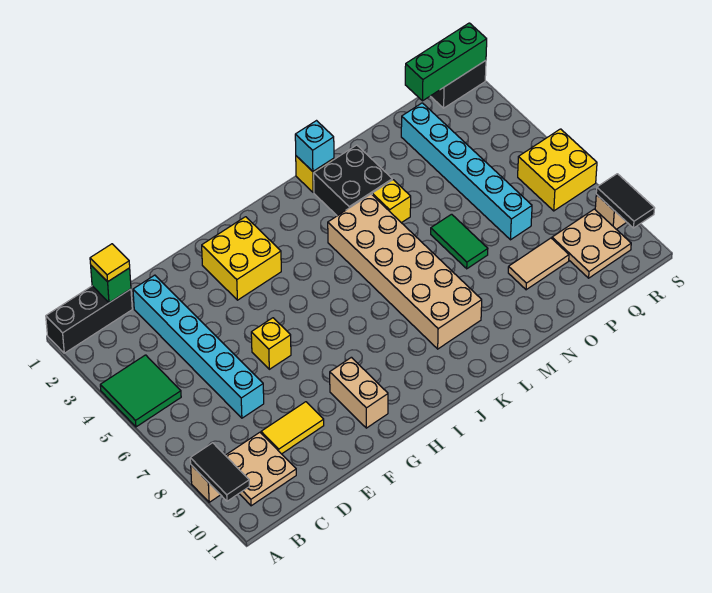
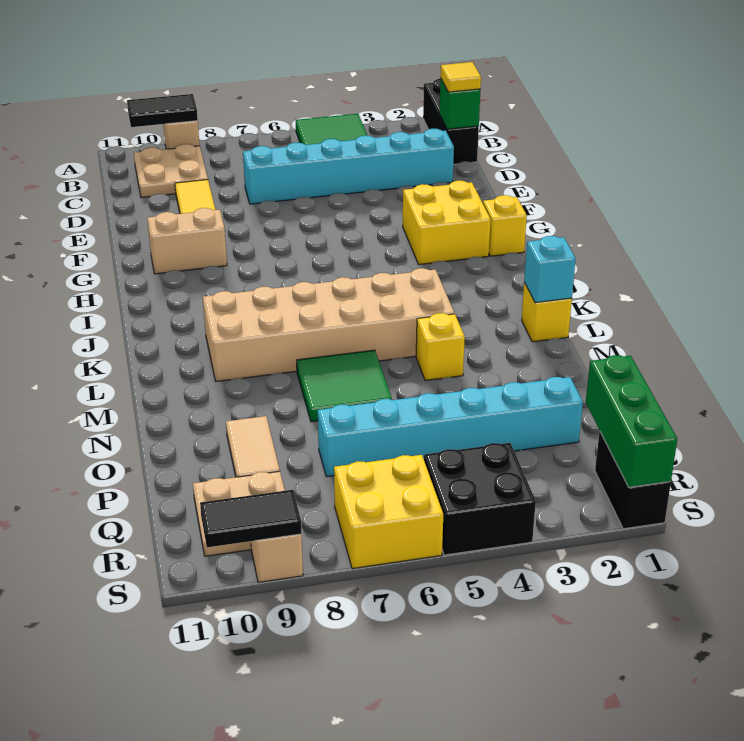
yellow 1x1 brick [251,318,291,369] -> yellow 1x1 brick moved to [483,195,527,256]
black 2x2 brick [314,145,392,216] -> black 2x2 brick moved to [424,443,536,555]
green 1x2 tile [431,214,488,269] -> green 2x2 tile [297,350,392,422]

